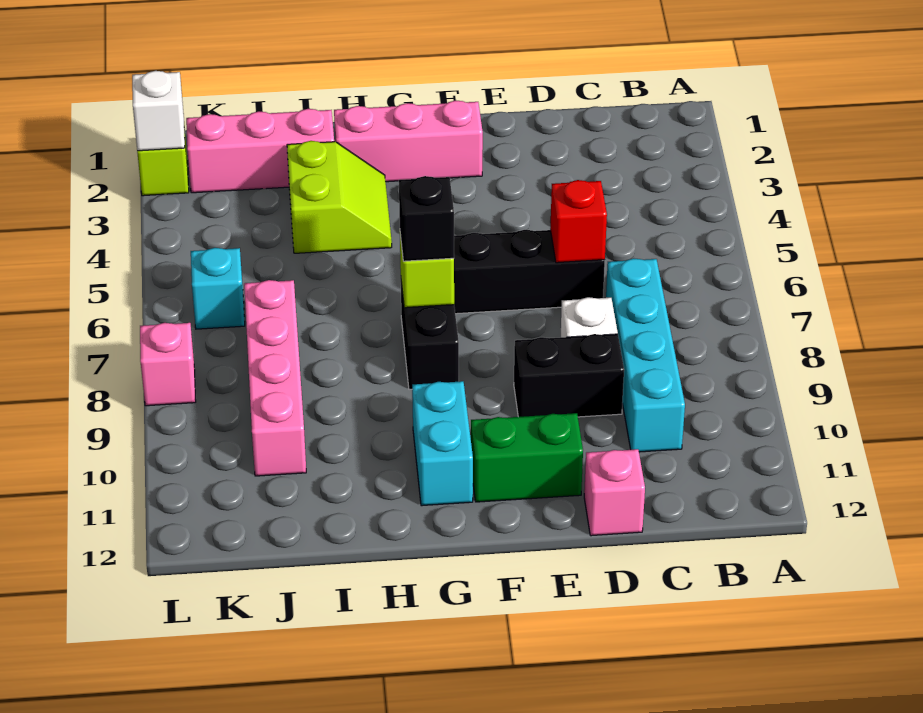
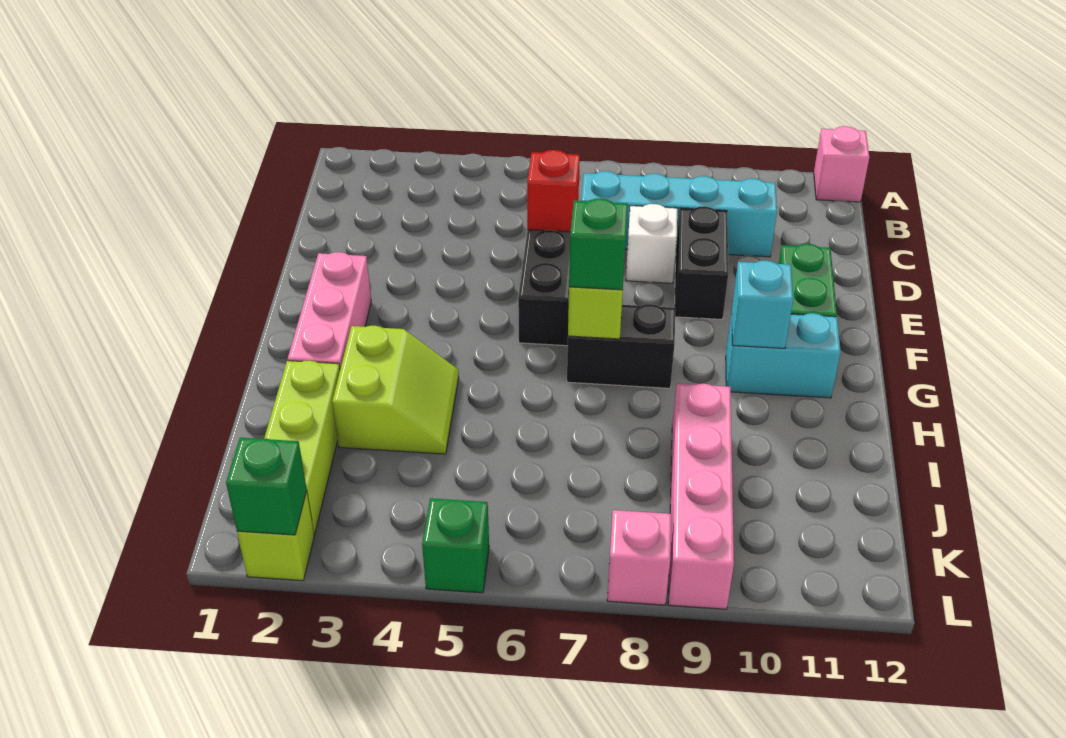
pink 1x1 brick [584,449,645,536] -> pink 1x1 brick moved to [814,126,869,202]
black 1x1 brick [399,176,454,261] -> green 1x1 brick [569,199,628,290]
lime 2x2 slope [287,141,392,253] -> lime 2x2 slope turned to [332,326,459,454]
pink 1x3 brick [186,109,334,193] -> lime 1x3 brick [264,361,340,534]
pink 1x4 brick [244,280,306,476] -> pink 1x4 brick turned to [668,384,734,609]
cyan 1x1 brick [191,248,245,329] -> cyan 1x1 brick moved to [732,261,793,348]
white 1x1 brick [132,71,185,151] -> green 1x1 brick [226,438,307,535]
none -> green 1x1 brick [422,498,489,593]

